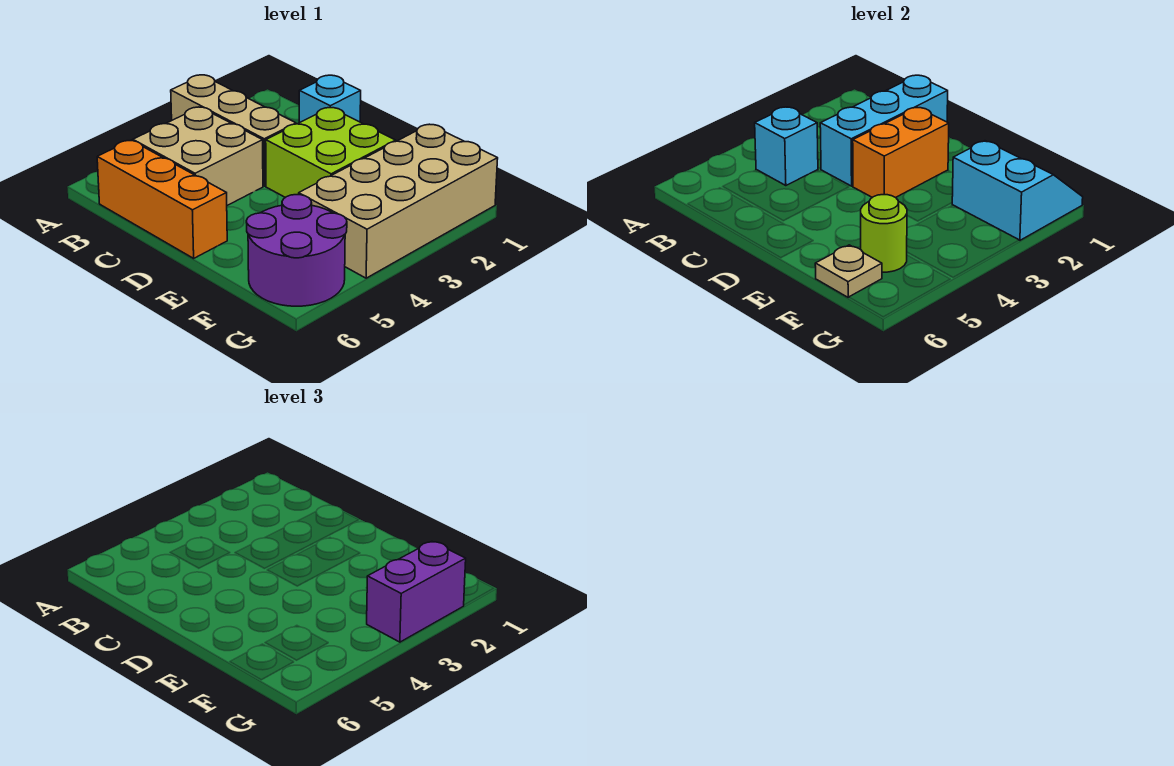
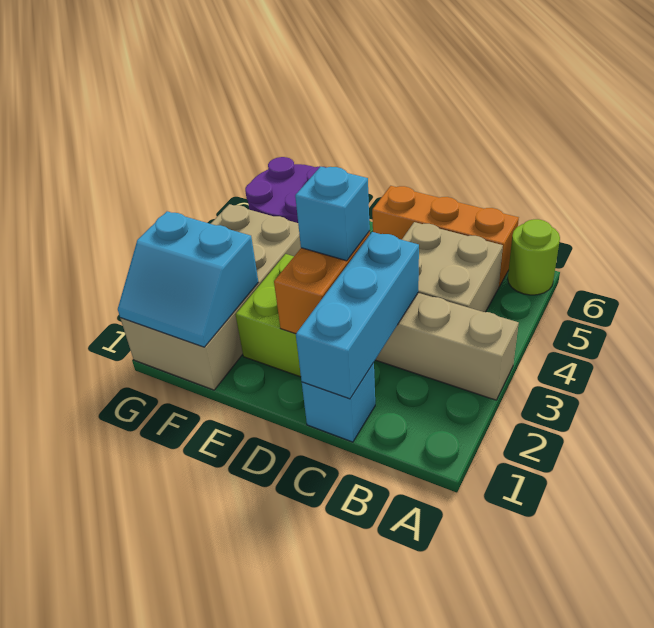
cyan 1x1 brick [755,107,818,186] -> cyan 1x1 brick moved to [295,167,370,261]
lime 1x1 round brick [861,195,907,272] -> lime 1x1 round brick moved to [508,219,560,295]
tan 1x1 plate [815,245,882,297] -> none
purple 1x2 brick [367,542,466,642] -> none

